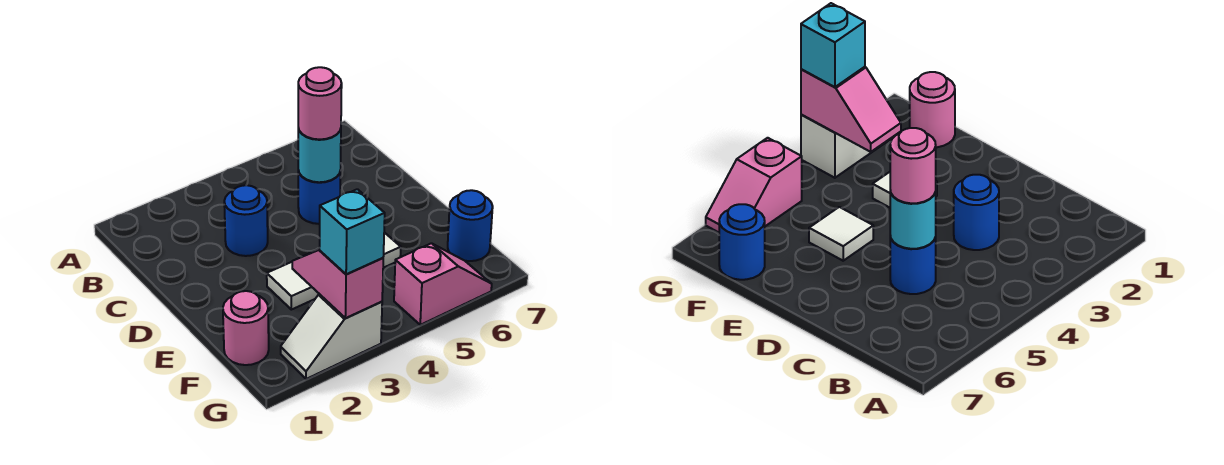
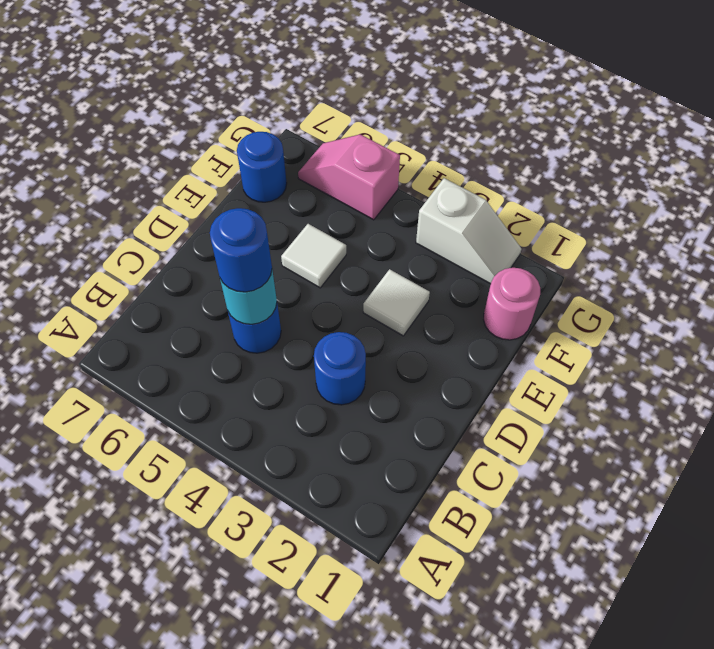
pink 1x1 round brick [298,67,342,139] -> blue 1x1 round brick [210,208,272,292]
pink 1x2 slope [292,249,383,318] -> none
cyan 1x1 brick [319,189,385,274] -> none

